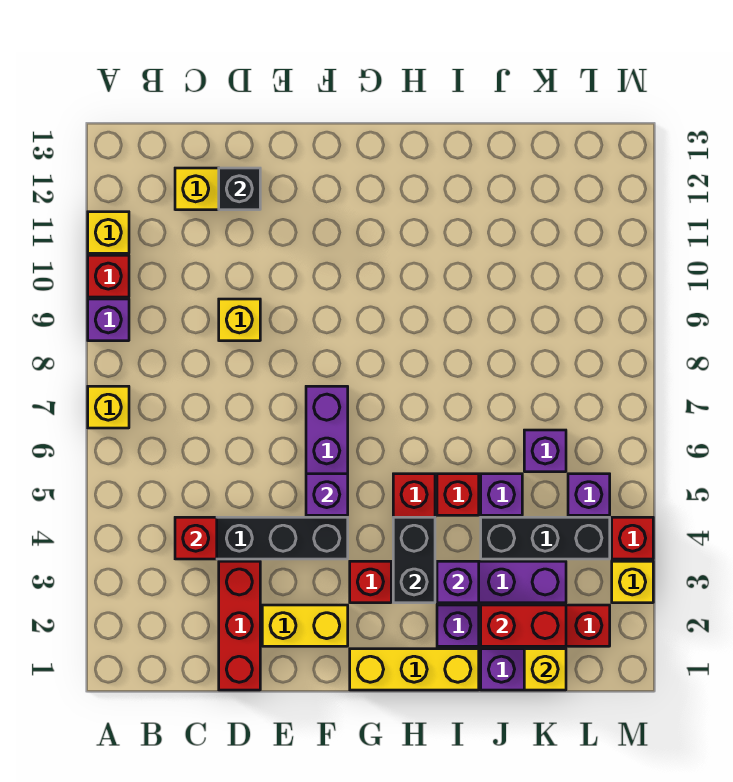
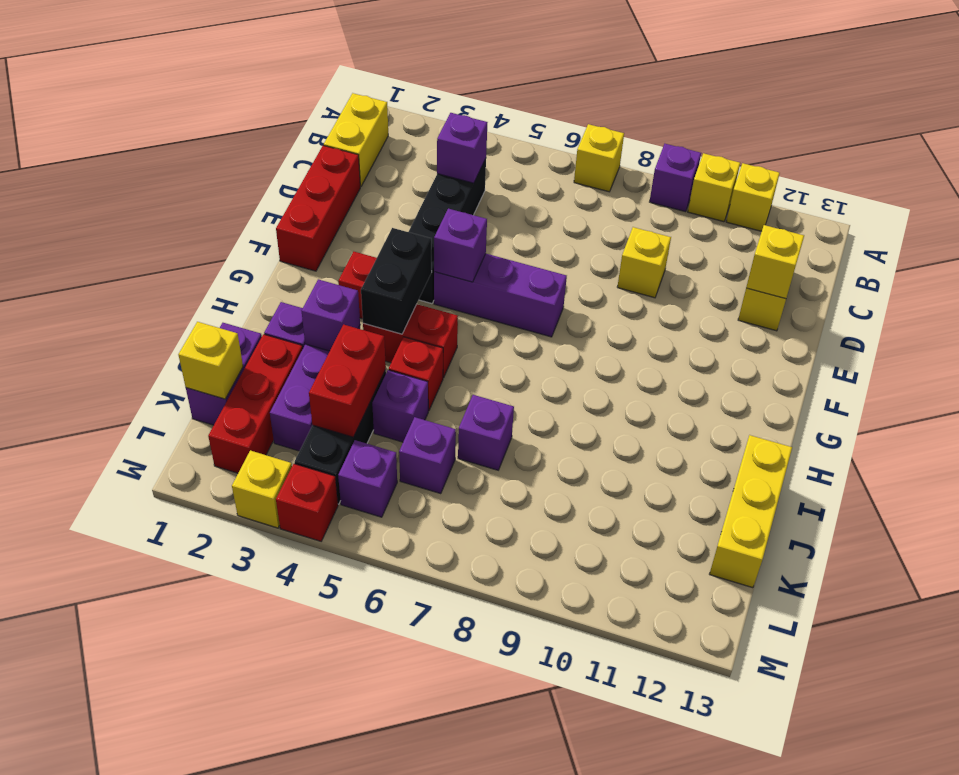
red 1x1 brick [88,255,129,297] -> yellow 1x1 brick [688,153,740,222]
red 1x1 brick [175,517,217,559] -> purple 1x1 brick [437,113,487,183]
red 1x3 brick [219,561,260,690] -> red 1x3 brick turned to [276,145,360,271]
black 1x1 brick [219,168,260,210] -> yellow 1x1 brick [746,225,804,299]
yellow 1x2 brick [262,605,348,646] -> yellow 1x2 brick moved to [324,93,388,187]
yellow 1x3 brick [350,649,479,690] -> yellow 1x3 brick moved to [710,435,792,588]
black 1x2 brick [393,517,435,603] -> black 1x2 brick turned to [361,228,432,334]
red 1x2 brick [481,605,566,646] -> red 1x2 brick moved to [309,325,386,437]
none -> purple 1x1 brick [458,395,514,470]

